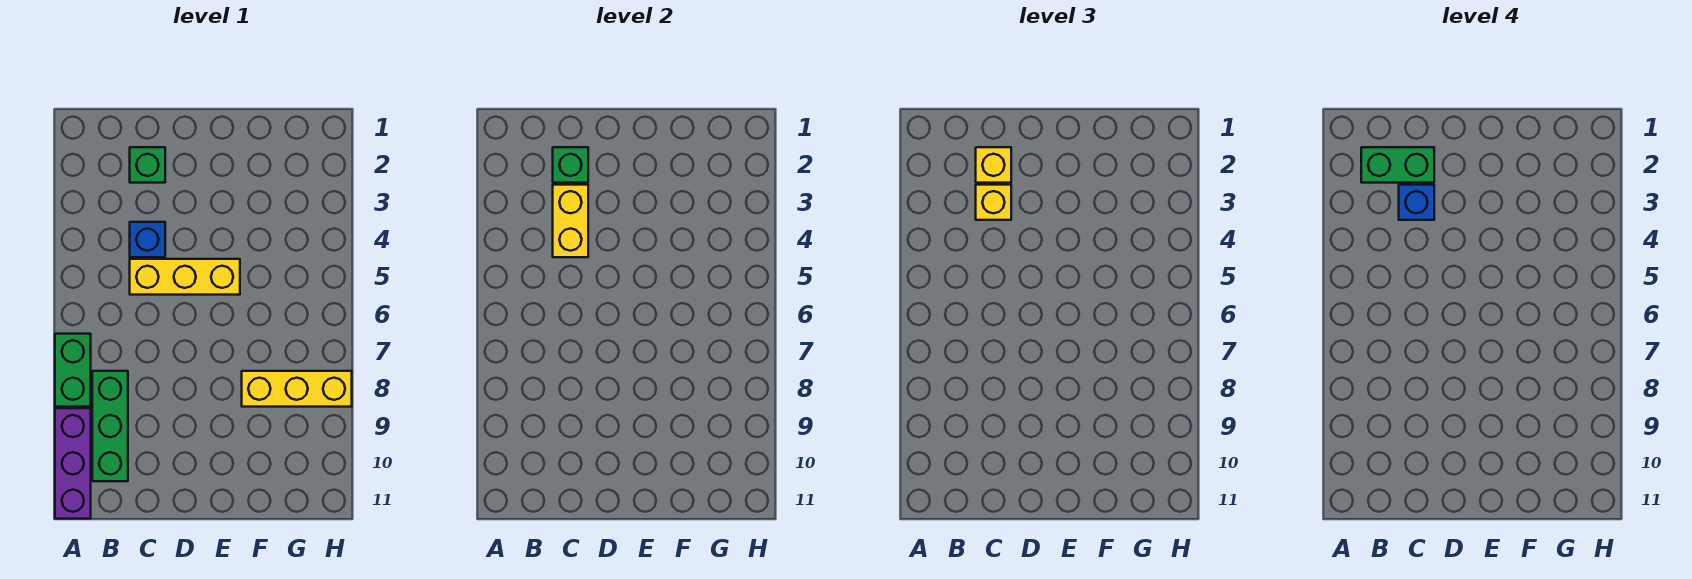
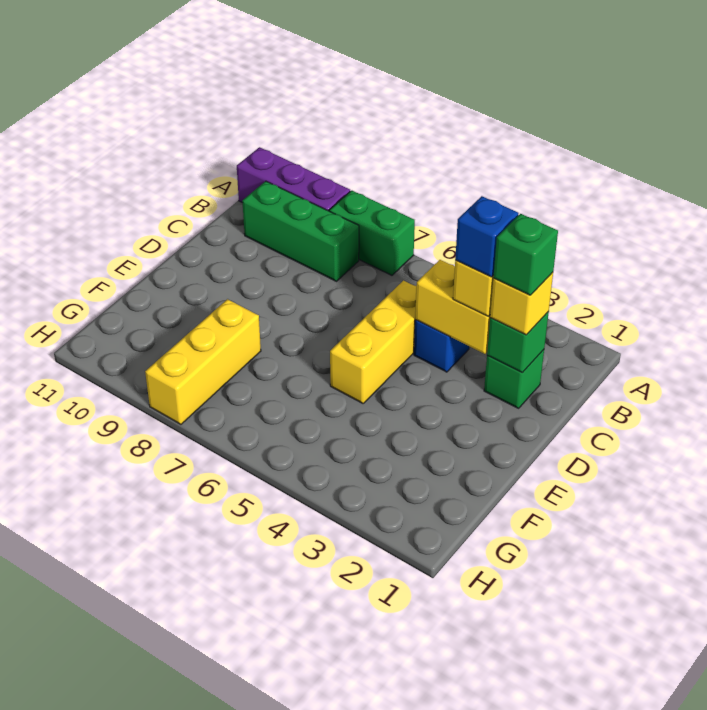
green 1x2 brick [1361,147,1434,183] -> green 1x1 brick [493,214,558,295]

